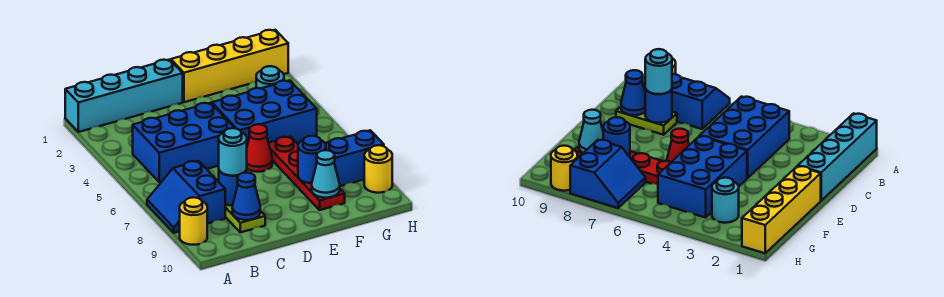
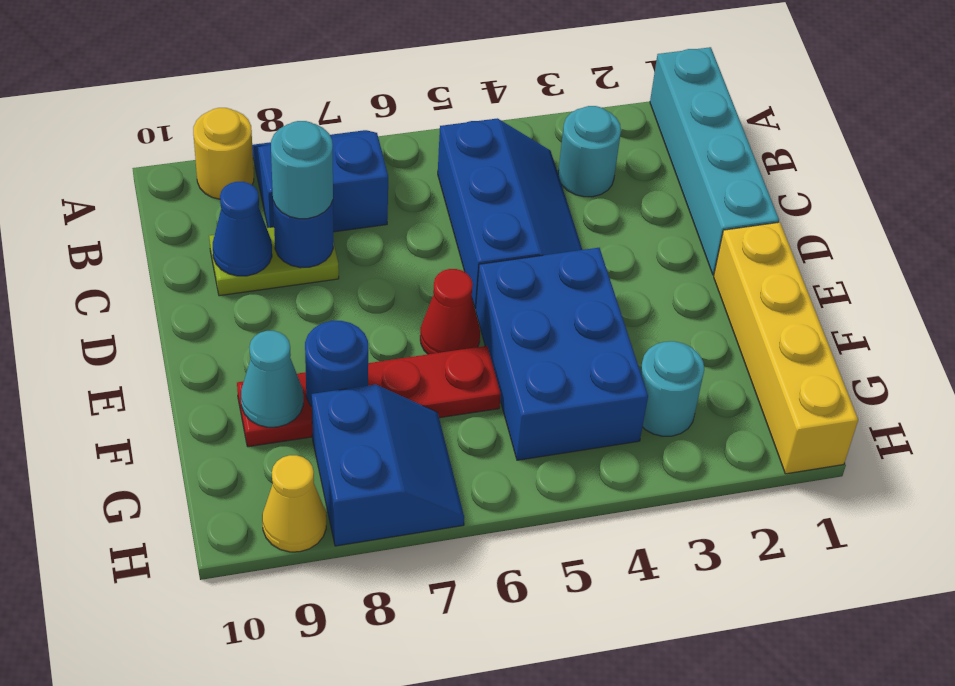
none -> cyan 1x1 round brick [558,106,621,197]
blue 2x3 brick [133,103,234,182] -> blue 2x3 slope [438,118,582,309]
yellow 1x1 round brick [364,145,392,193] -> yellow 1x1 cone [262,455,326,552]

